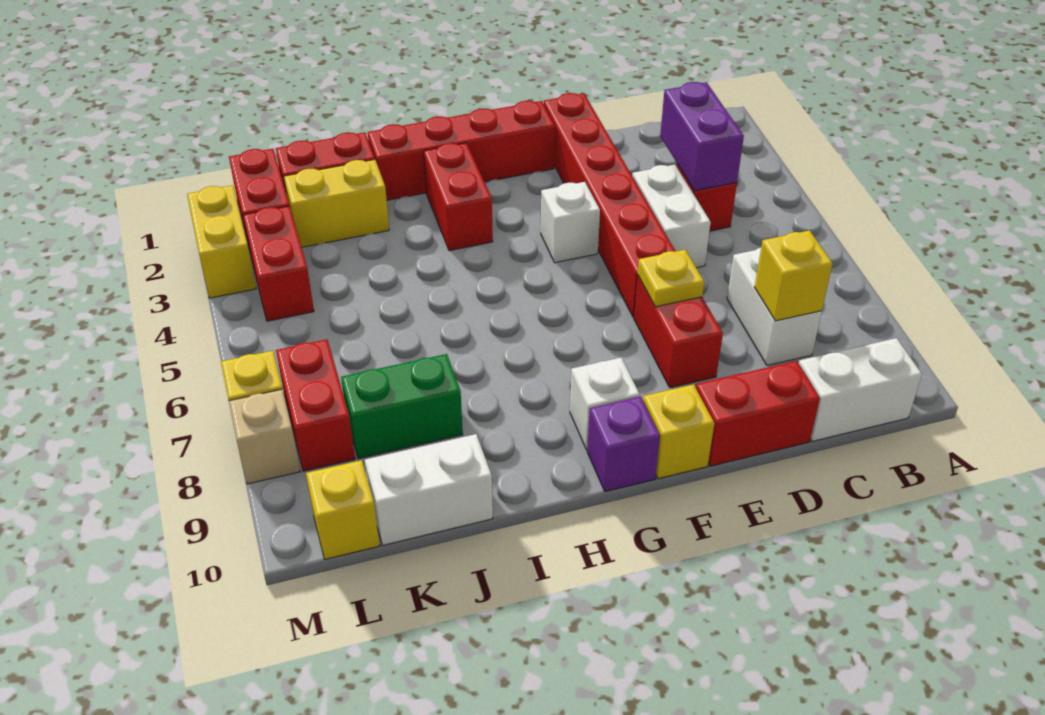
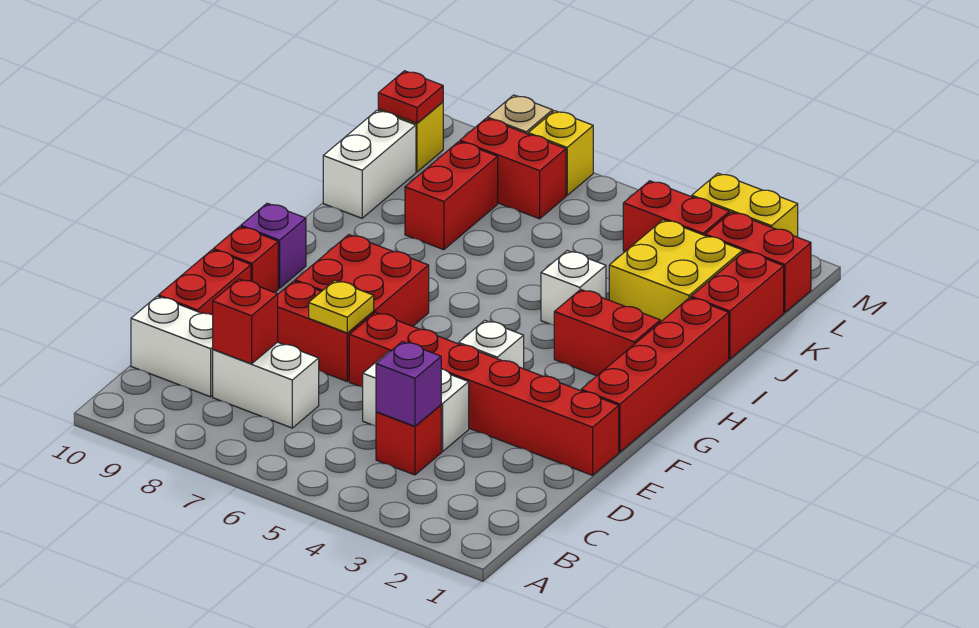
white 1x2 brick [799,338,922,441] -> white 1x2 brick turned to [131,296,213,397]
purple 1x2 brick [660,82,744,191] -> purple 1x1 brick [376,342,441,426]
yellow 1x1 brick [754,230,833,321] -> red 1x1 brick [213,279,278,364]
none -> red 2x2 brick [295,235,429,326]
yellow 1x1 brick [643,384,714,479] -> red 1x1 brick [213,227,278,293]
white 1x1 brick [570,358,640,450] -> white 1x1 brick moved to [541,251,606,325]
yellow 1x2 brick [284,160,389,247] -> yellow 2x2 brick [609,220,743,322]
green 1x2 brick [341,354,463,459] -> red 1x2 brick [405,142,498,250]
none -> red 1x1 plate [378,71,443,123]

